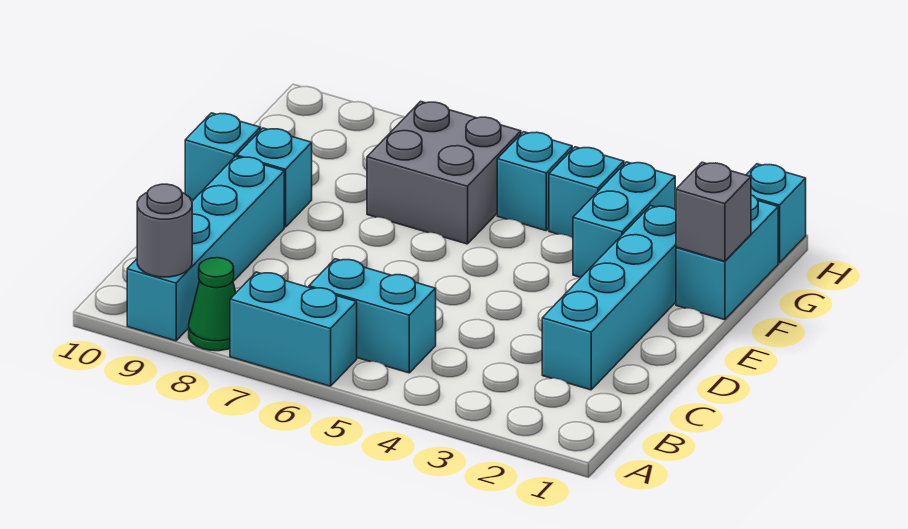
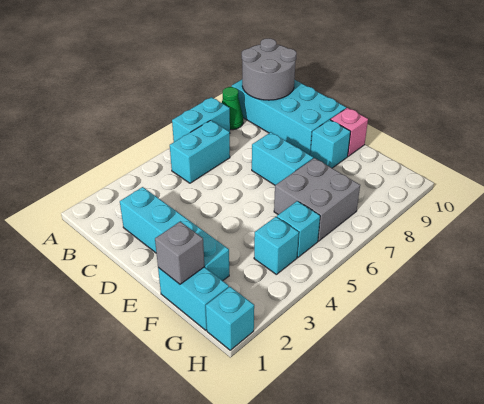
cyan 1x4 brick [127,157,284,341] -> cyan 2x4 brick [232,80,346,155]
grey 1x1 round brick [137,184,192,277] -> grey 2x2 round brick [242,39,297,100]
cyan 1x1 brick [185,113,260,200] -> pink 1x1 brick [330,108,368,156]
cyan 1x2 brick [573,162,675,277] -> cyan 1x2 brick moved to [252,132,313,185]

